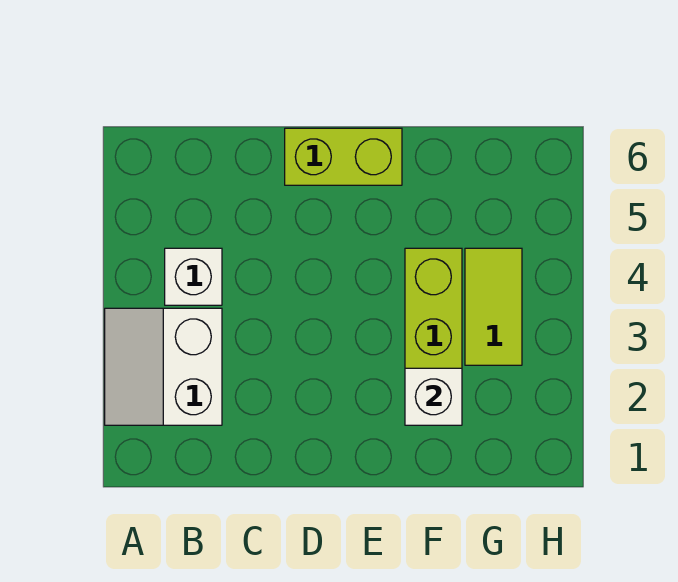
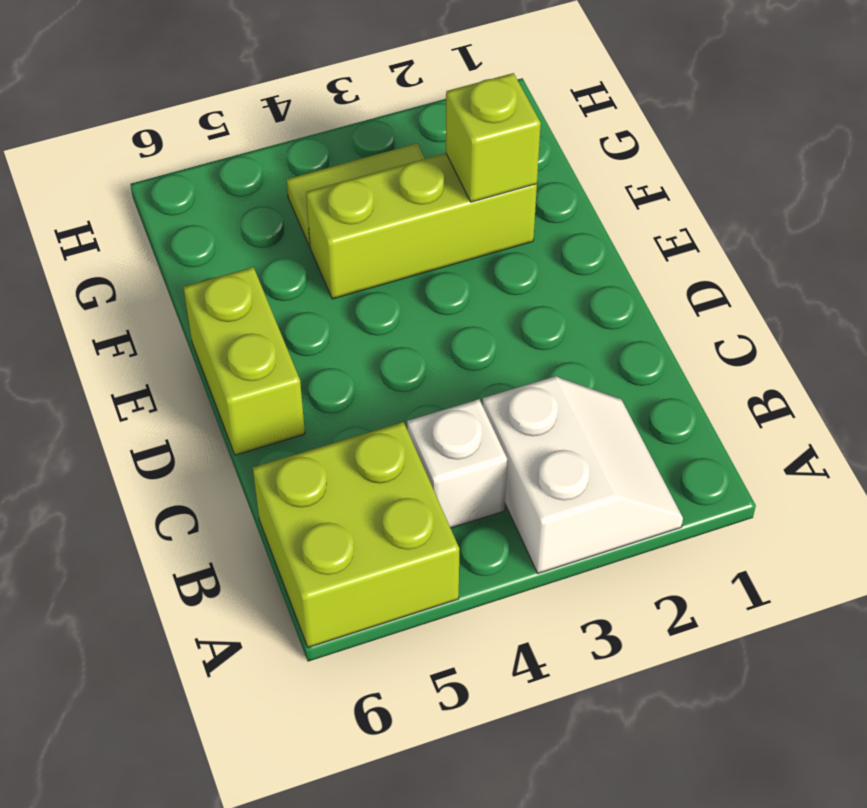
white 2x2 slope [105,308,222,425] -> white 2x2 slope turned to [483,376,683,574]
none -> lime 2x2 brick [253,422,459,648]
white 1x1 brick [405,368,462,425] -> lime 1x1 brick [446,73,541,202]

